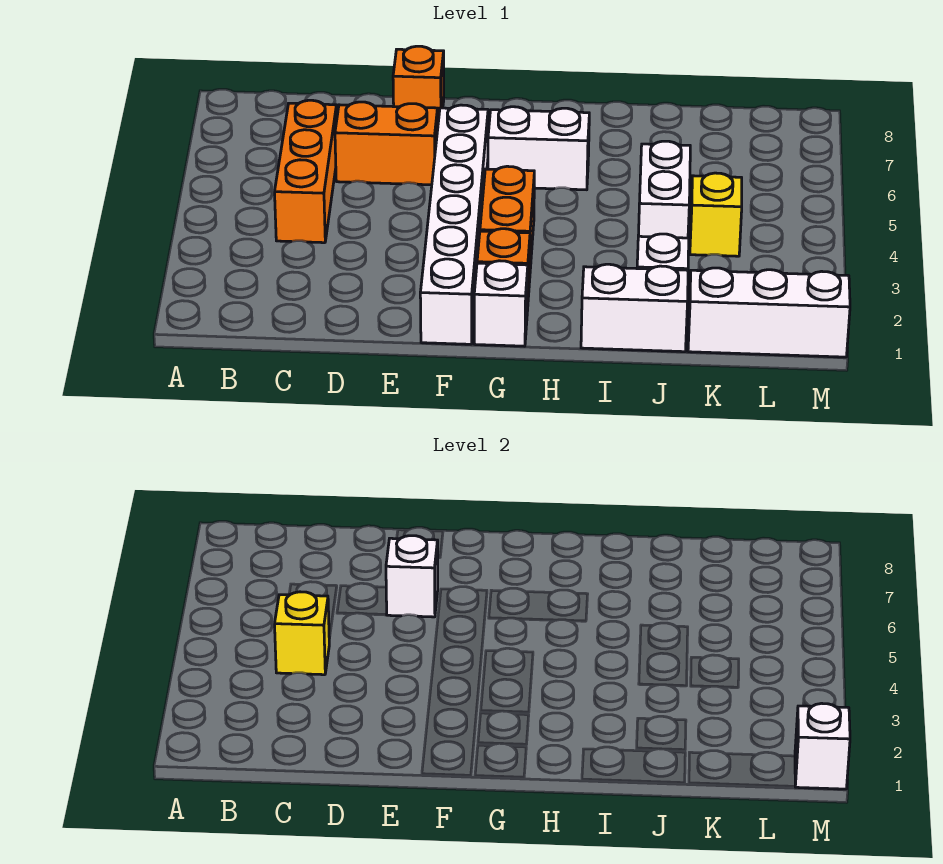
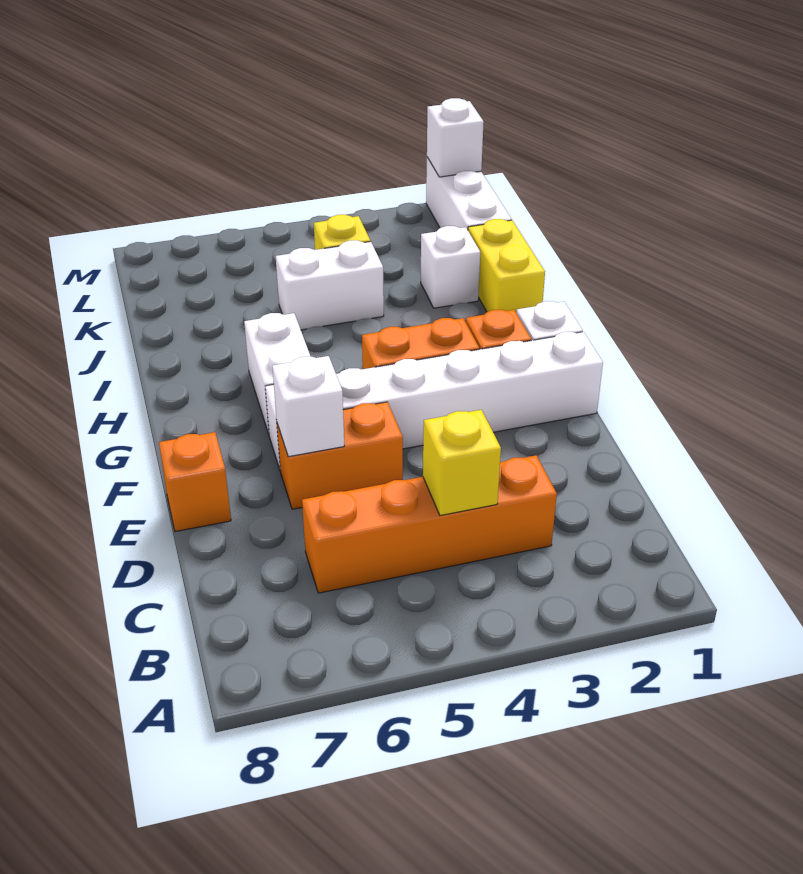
orange 1x3 brick [275,100,337,243] -> orange 1x4 brick [302,455,557,593]
orange 1x2 brick [335,102,438,185] -> orange 1x2 brick turned to [277,402,403,509]
white 1x2 brick [581,264,688,352] -> yellow 1x2 brick [468,219,545,312]

